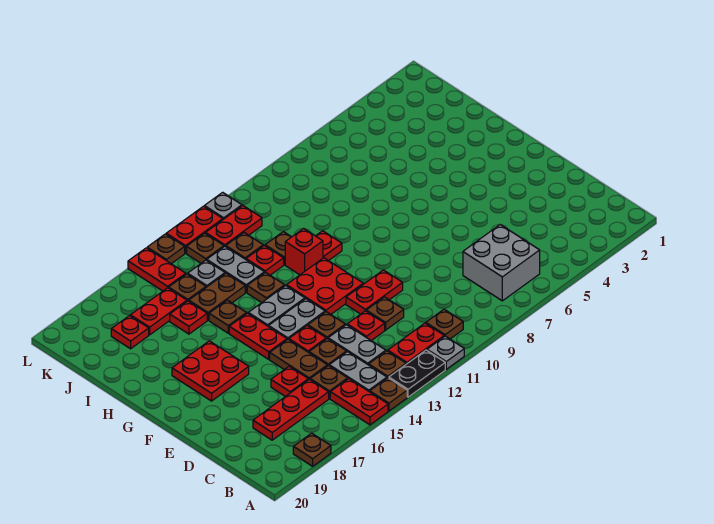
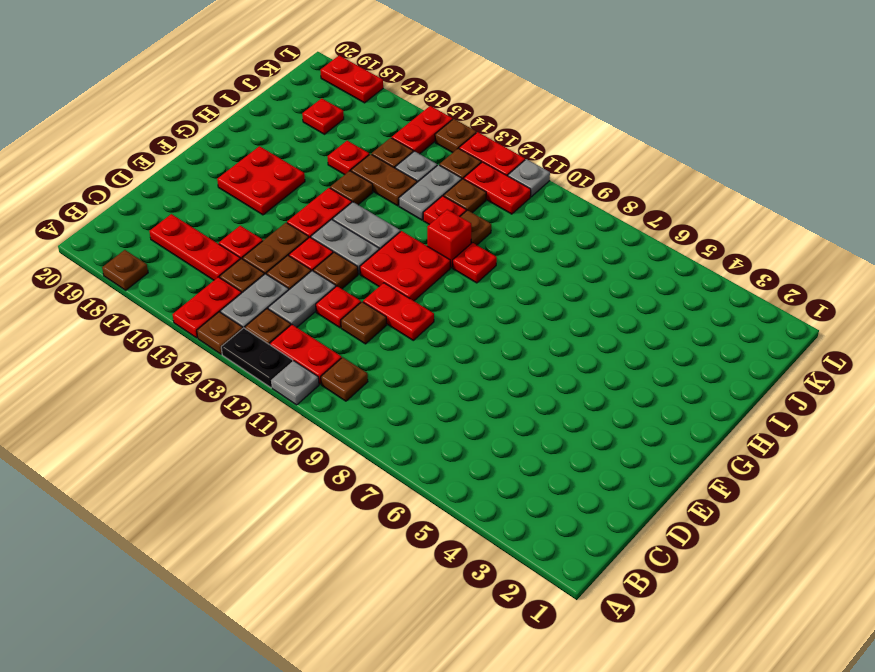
grey 2x2 brick [463,225,540,301] -> none
brown 1x1 plate [247,272,285,303] -> none
red 1x2 plate [130,288,187,335] -> red 1x2 plate moved to [320,55,383,103]

